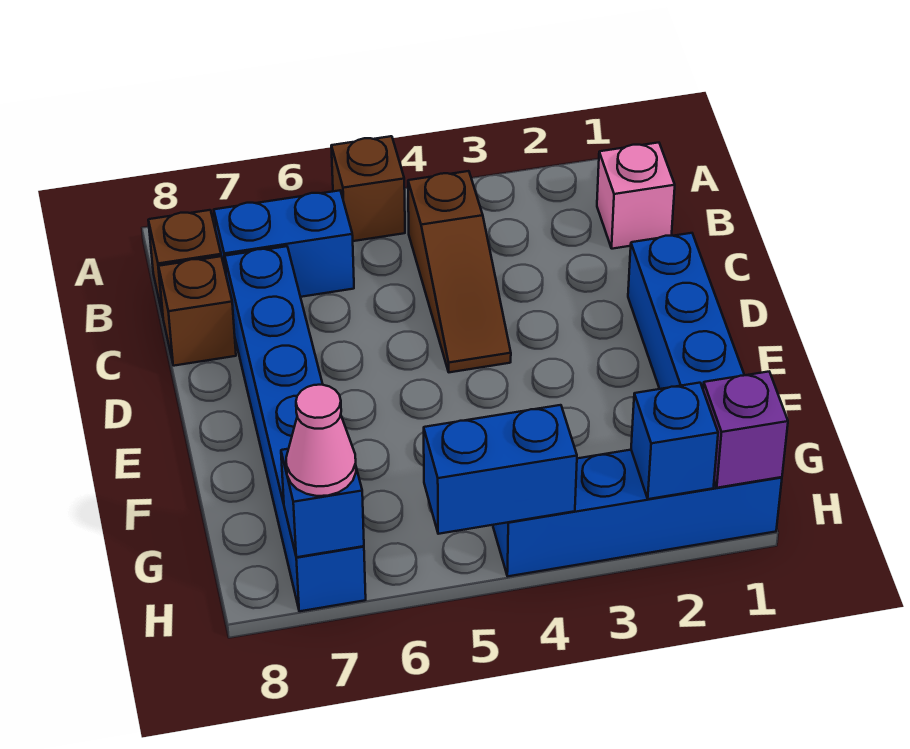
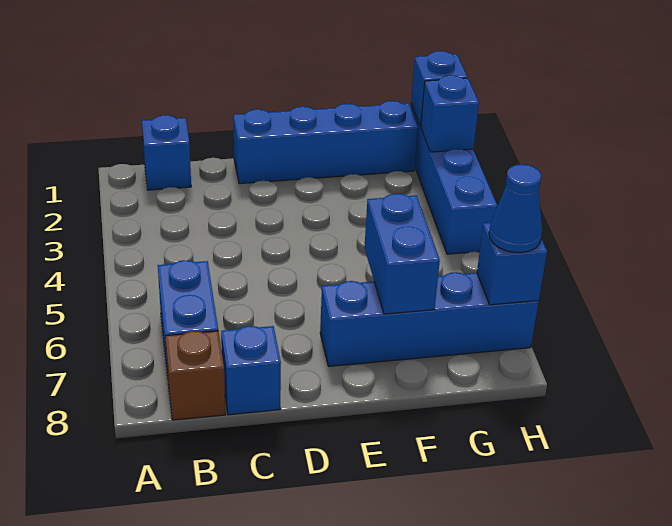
brown 1x1 brick [331,136,405,241] -> none
pink 1x1 brick [597,143,675,249] -> blue 1x1 brick [142,115,191,190]
brown 1x3 slope [408,171,511,372] -> none
blue 1x6 brick [225,246,366,611] -> blue 1x4 brick [320,272,539,366]
brown 1x1 brick [159,256,236,366] -> blue 1x1 brick [221,326,281,415]
purple 1x1 brick [703,372,788,488] -> blue 1x1 brick [411,51,468,126]
blue 1x2 brick [424,405,577,534] -> blue 1x2 brick moved to [364,194,440,314]
pink 1x1 cone [286,385,356,496] -> blue 1x1 cone [489,164,542,253]

